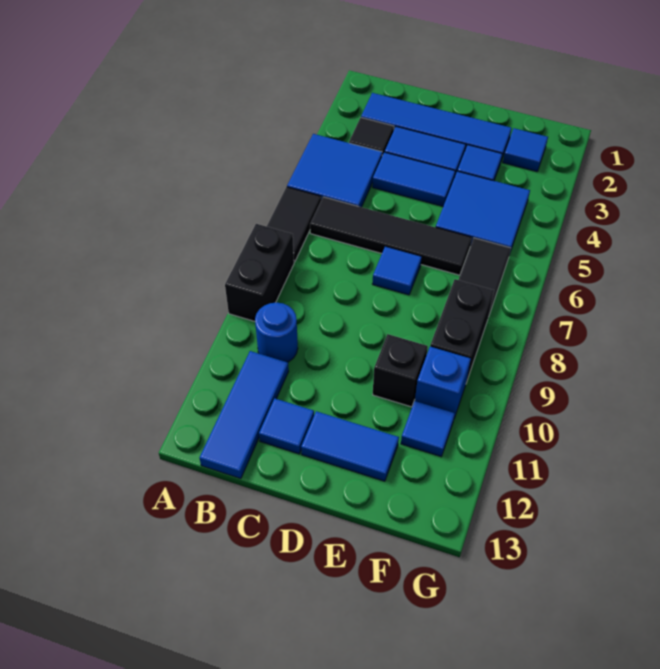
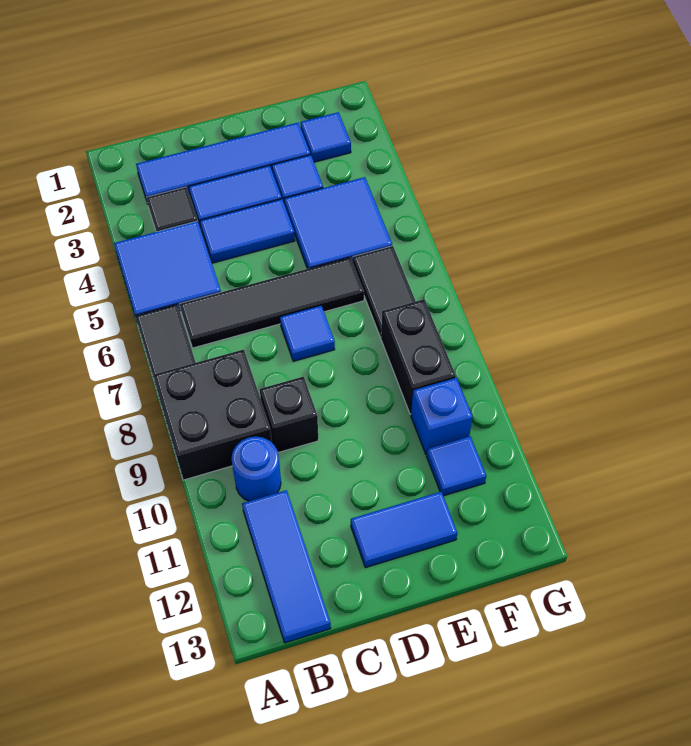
black 1x2 brick [225,224,294,321] -> black 2x2 brick [154,349,272,480]
blue 1x1 tile [259,399,314,454] -> none
black 1x1 brick [373,334,428,407] -> black 1x1 brick moved to [260,377,318,453]

